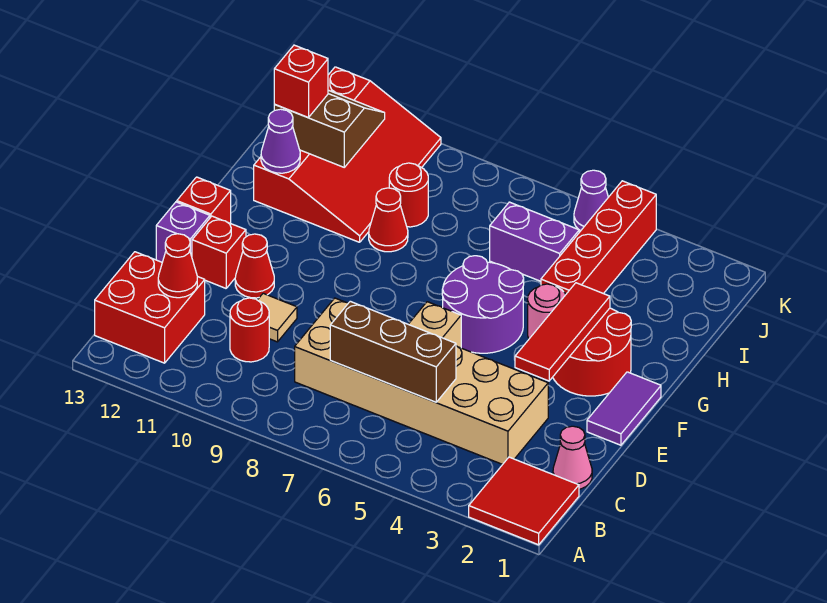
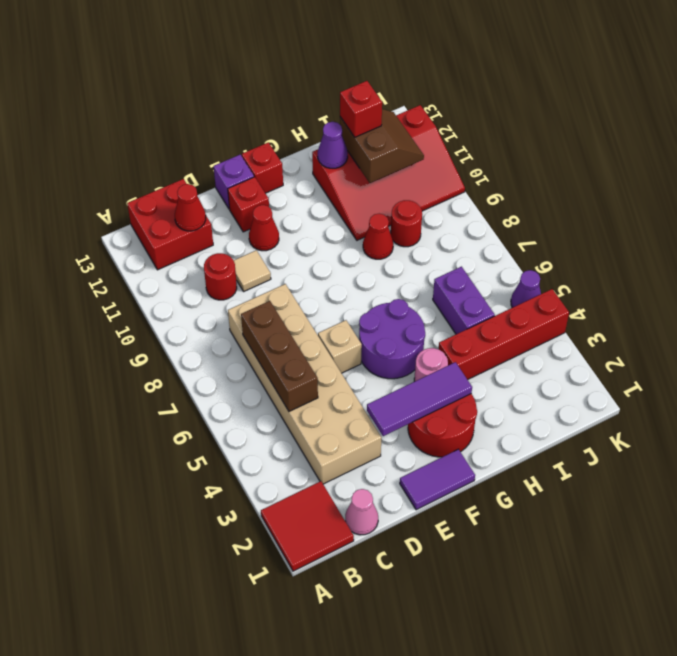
red 1x3 tile [515,283,610,381] -> purple 1x3 tile [367,362,472,436]

